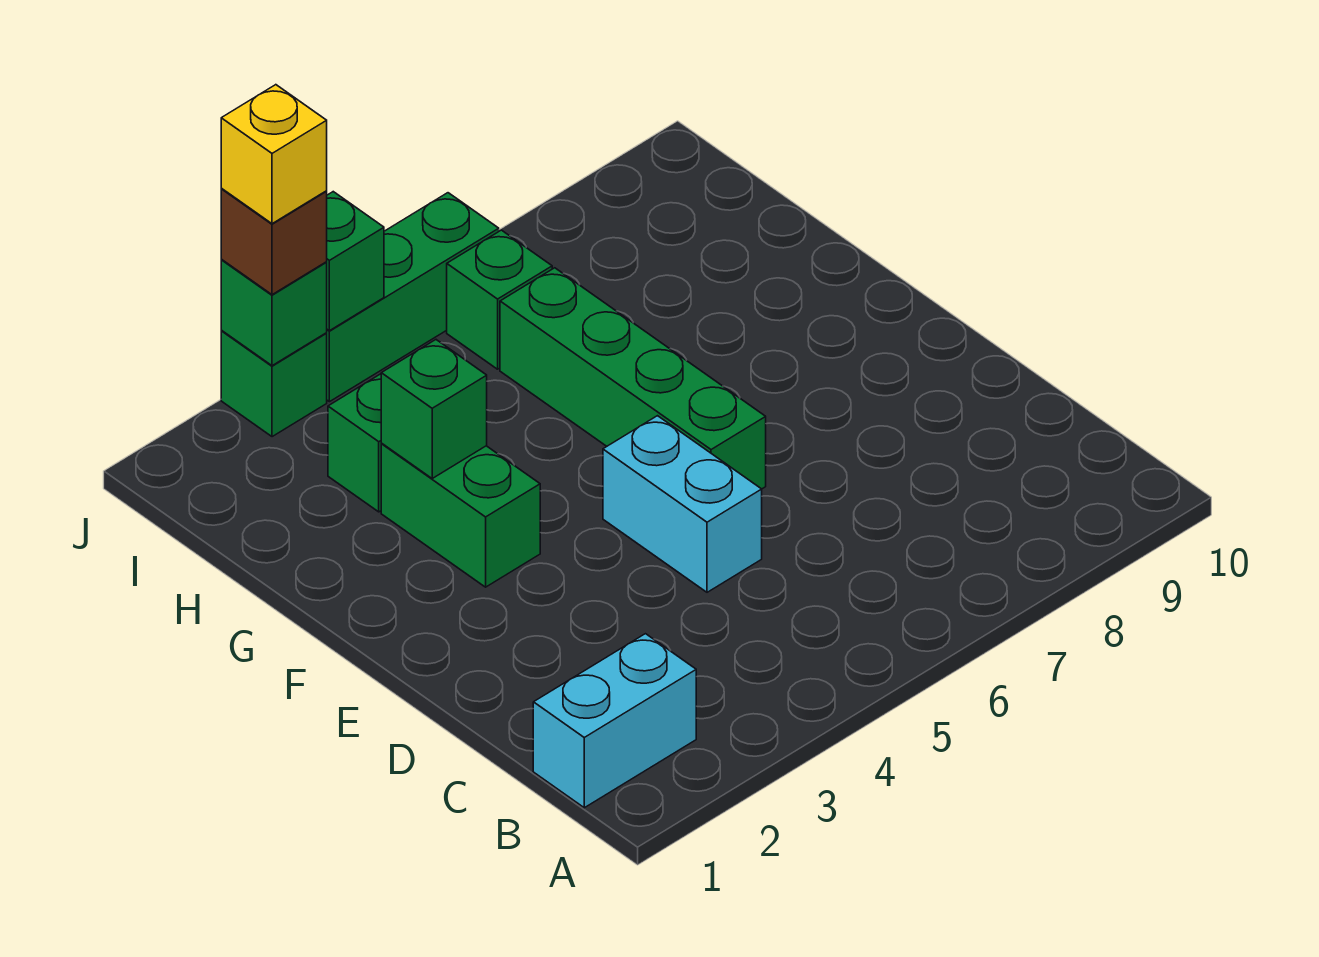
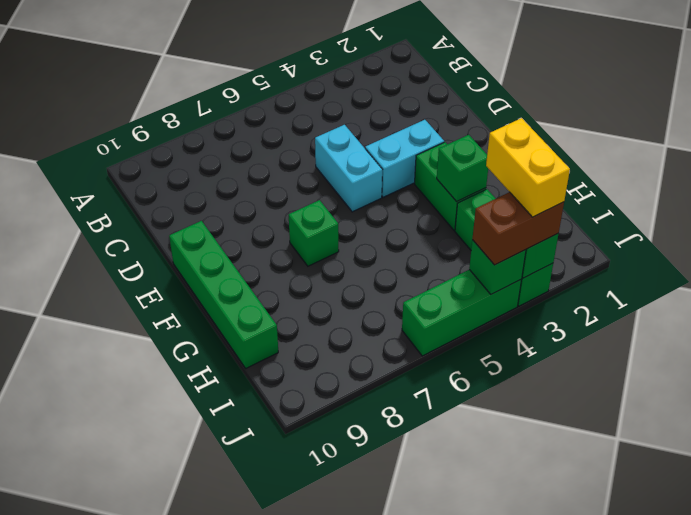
cyan 1x2 brick [533,634,696,808] -> cyan 1x2 brick moved to [365,120,444,197]
green 1x4 brick [500,268,766,489] -> green 1x4 brick moved to [169,221,278,368]
green 1x1 brick [447,230,552,369] -> green 1x1 brick moved to [289,200,339,266]
brown 1x1 brick [221,189,327,295] -> brown 1x2 brick [472,192,564,265]
yellow 1x1 brick [221,85,327,224] -> yellow 1x2 brick [486,118,570,217]

